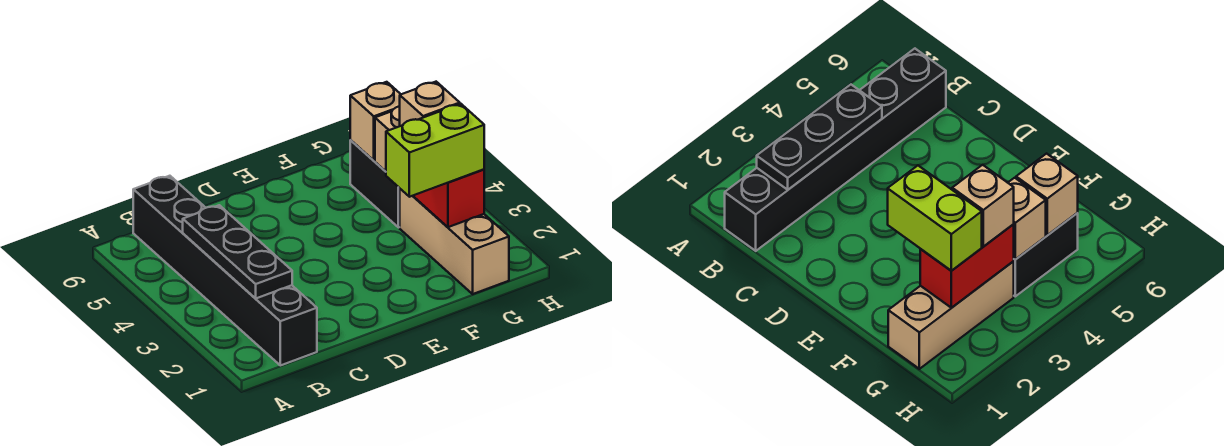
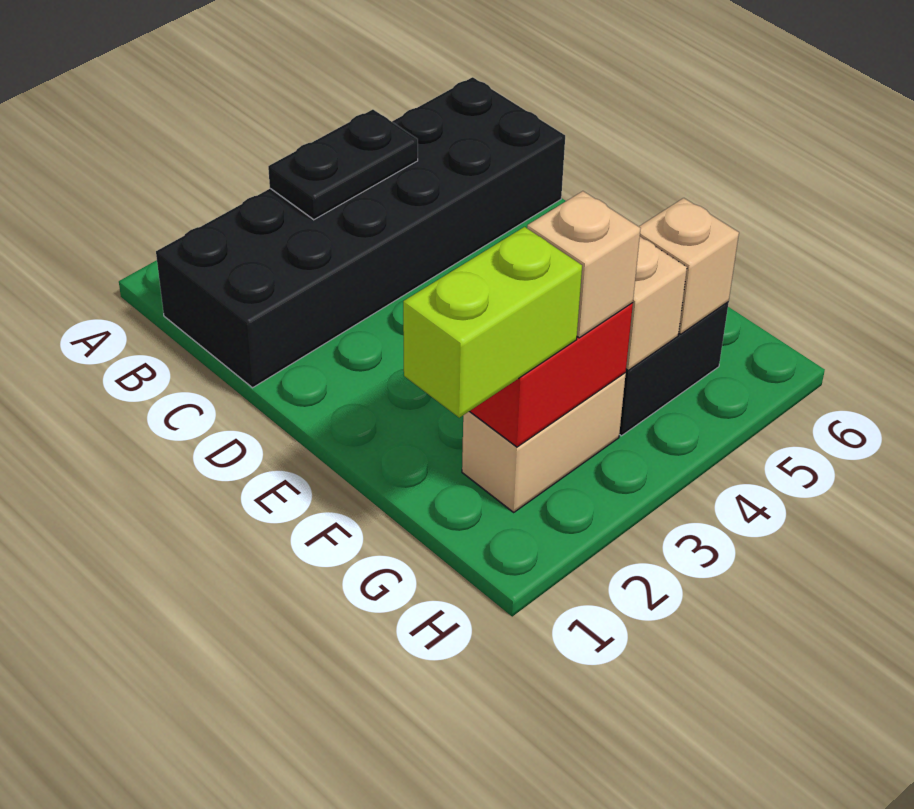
black 1x6 brick [133,176,317,365] -> black 2x6 brick [156,77,565,388]
black 1x3 plate [183,205,292,299] -> black 1x2 plate [268,110,418,220]
lime 1x2 brick [386,104,484,197] -> lime 1x2 brick turned to [403,227,582,418]
tan 1x3 brick [400,189,509,294] -> tan 1x2 brick [462,373,626,512]

